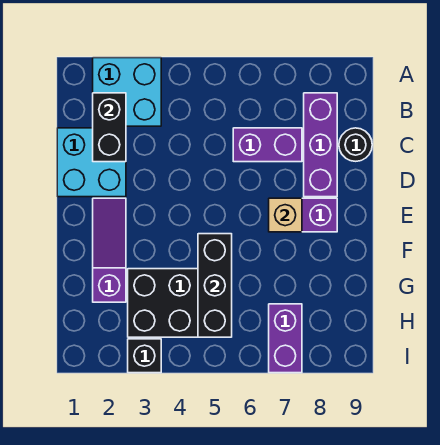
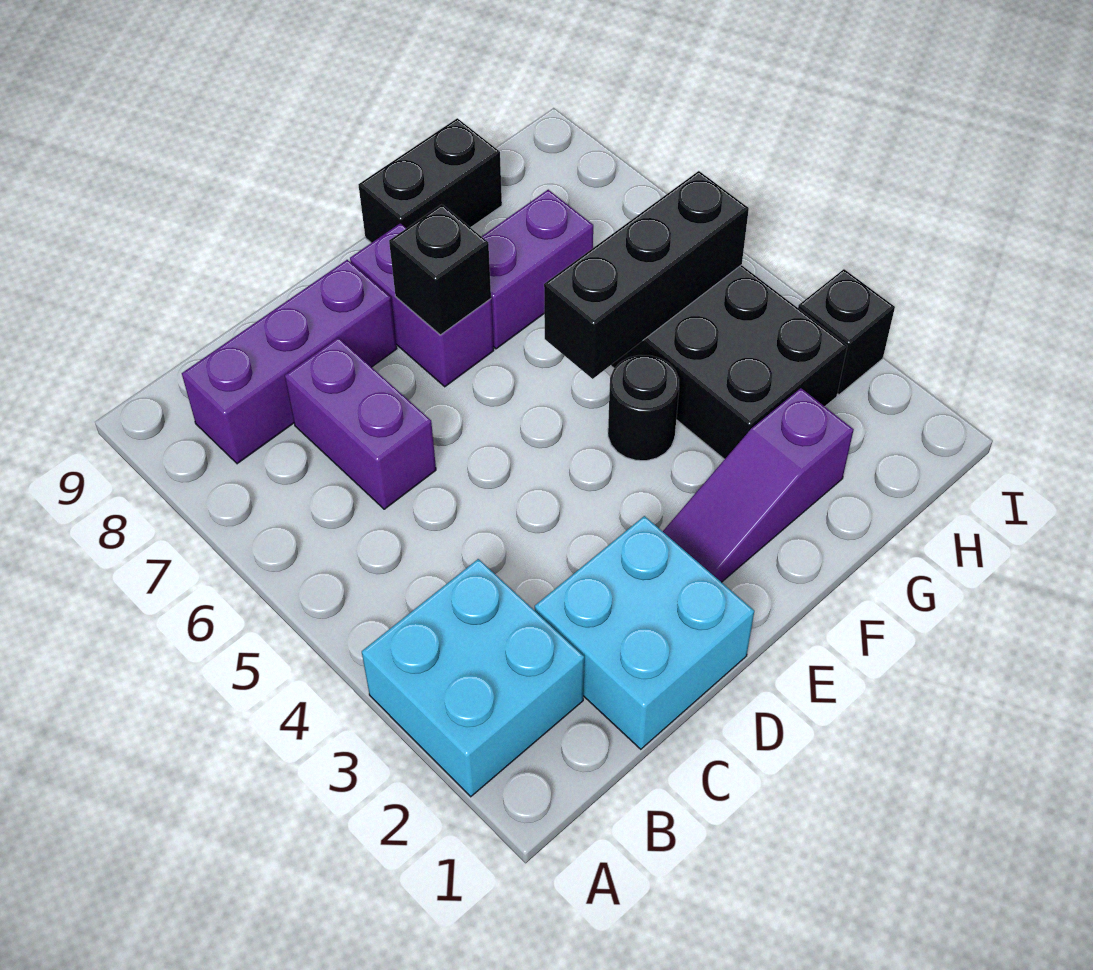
black 1x2 brick [93,93,126,162] -> black 1x2 brick moved to [359,118,502,243]
black 1x1 round brick [339,128,372,161] -> black 1x1 round brick moved to [608,355,679,461]
tan 1x1 brick [269,198,302,232] -> black 1x1 brick [389,204,491,335]
purple 1x2 brick [269,304,302,373] -> purple 1x2 brick moved to [481,190,593,349]

